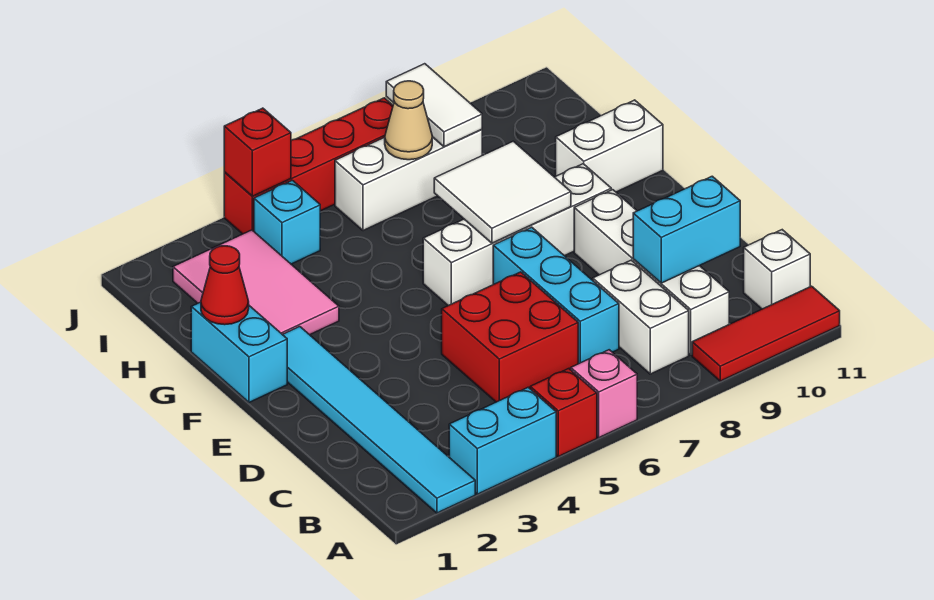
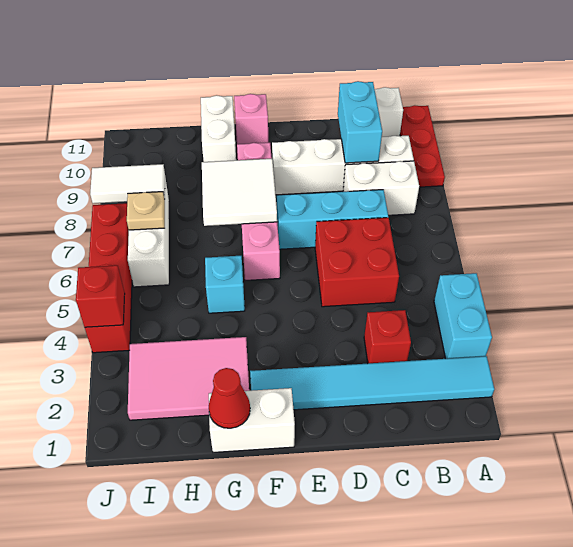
red 1x1 brick [530,369,597,456] -> red 1x1 brick moved to [364,310,411,363]
pink 1x1 brick [571,350,637,438] -> pink 1x1 brick moved to [234,94,268,144]
red 1x3 tile [692,286,840,381] -> red 1x3 plate [400,105,445,187]
cyan 1x2 brick [191,302,287,402] -> white 1x2 brick [209,388,295,452]
white 1x4 brick [423,164,611,306] -> pink 1x4 brick [237,143,280,280]
cyan 1x1 brick [254,180,320,264] -> cyan 1x1 brick moved to [205,256,245,313]
tan 1x1 cone [385,81,432,160] -> tan 1x1 plate [127,192,165,230]

